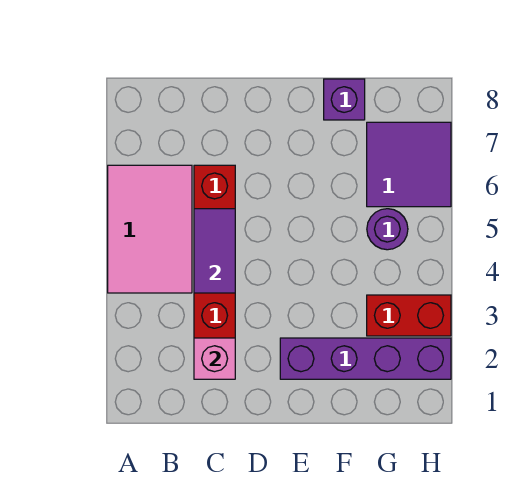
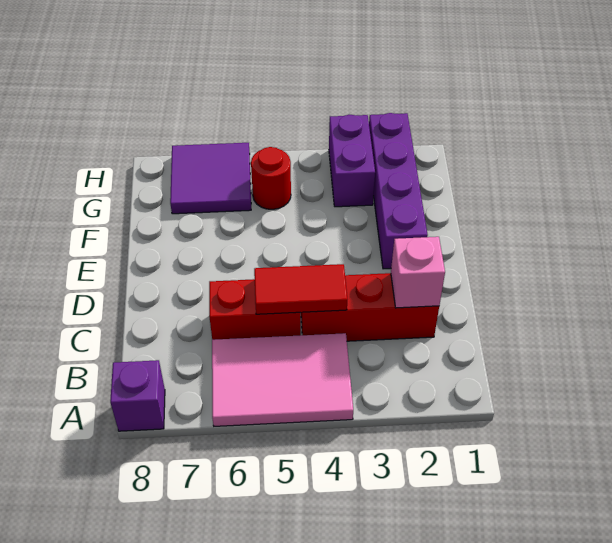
purple 1x2 tile [194,209,235,293] -> red 1x2 tile [254,264,347,314]
purple 1x1 brick [324,79,365,120] -> purple 1x1 brick moved to [110,360,165,431]
red 1x2 brick [367,295,451,336] -> purple 1x2 brick [329,115,375,207]
purple 1x1 round brick [367,209,408,250] -> red 1x1 round brick [251,147,291,209]

